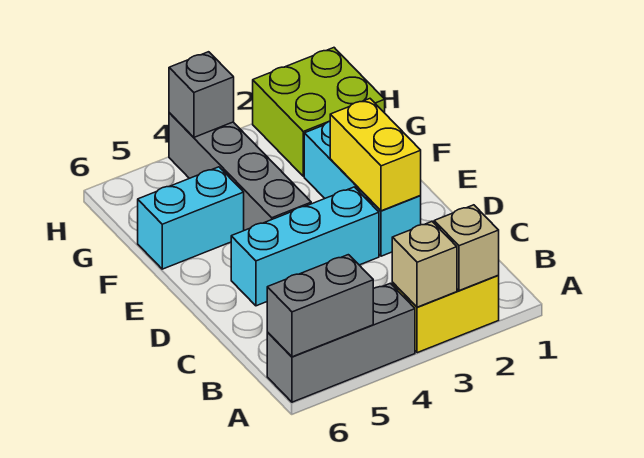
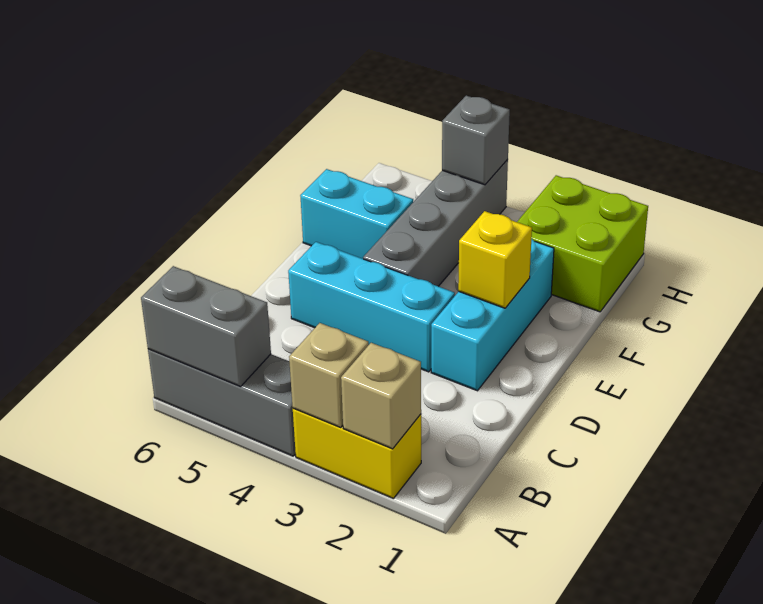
yellow 1x2 brick [330,99,421,211] -> yellow 1x1 brick [458,211,532,308]

